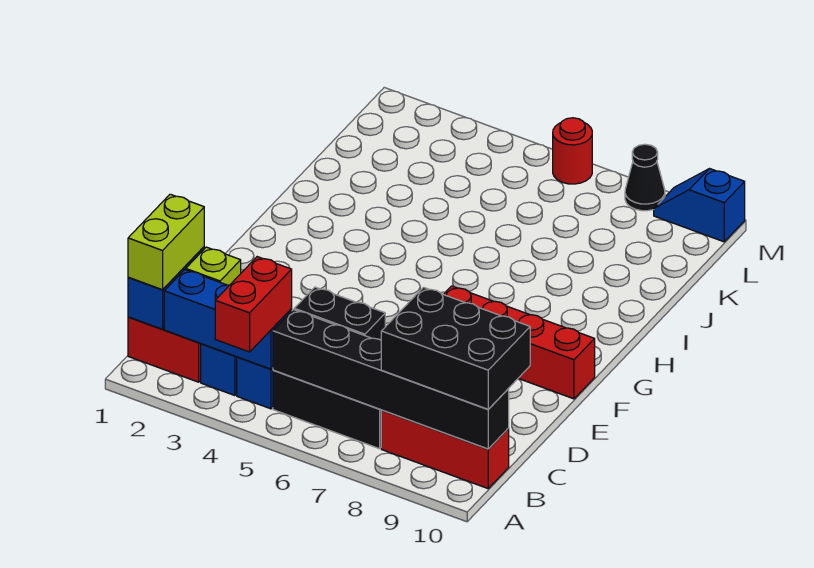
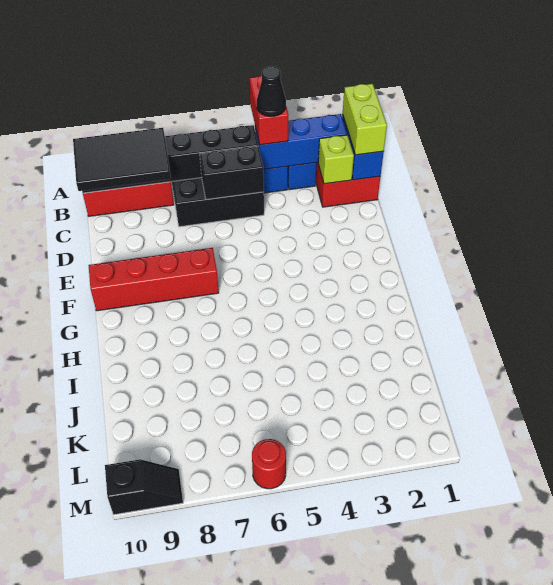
black 2x3 brick [381,287,530,409] -> black 2x3 tile [73,128,171,191]
black 1x1 cone [625,144,665,211] -> black 1x1 cone moved to [257,66,286,116]
blue 1x2 slope [654,169,745,242] -> black 1x2 slope [105,459,183,515]

